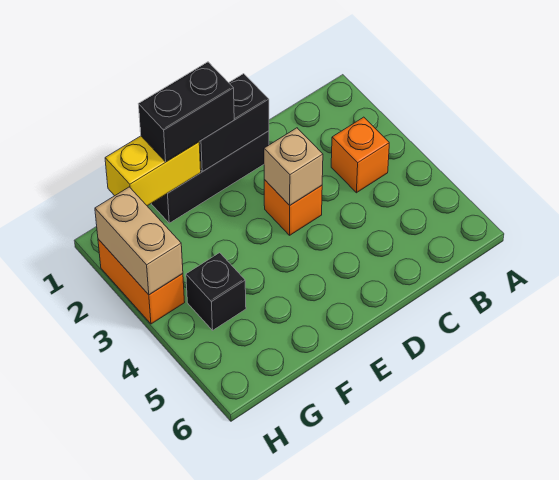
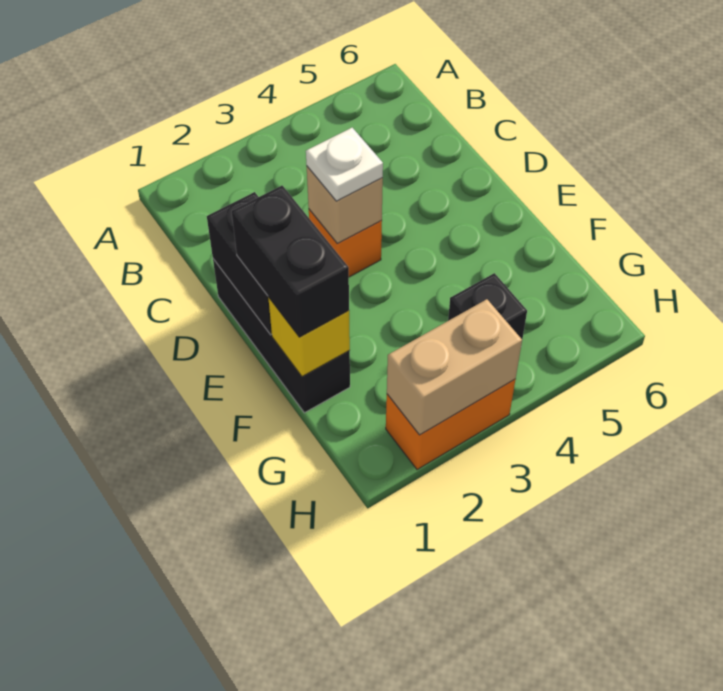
orange 1x1 brick [331,117,389,193] -> none
none -> white 1x1 plate [306,128,383,201]
yellow 1x2 brick [105,136,201,206] -> yellow 1x1 brick [268,297,350,377]

